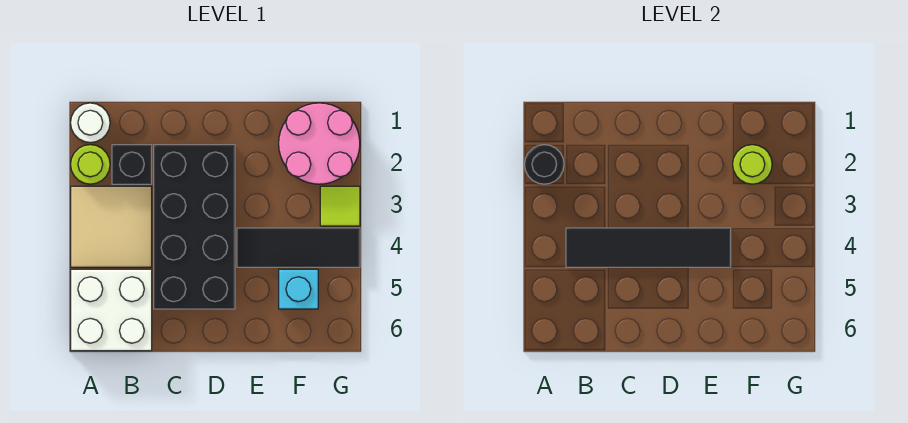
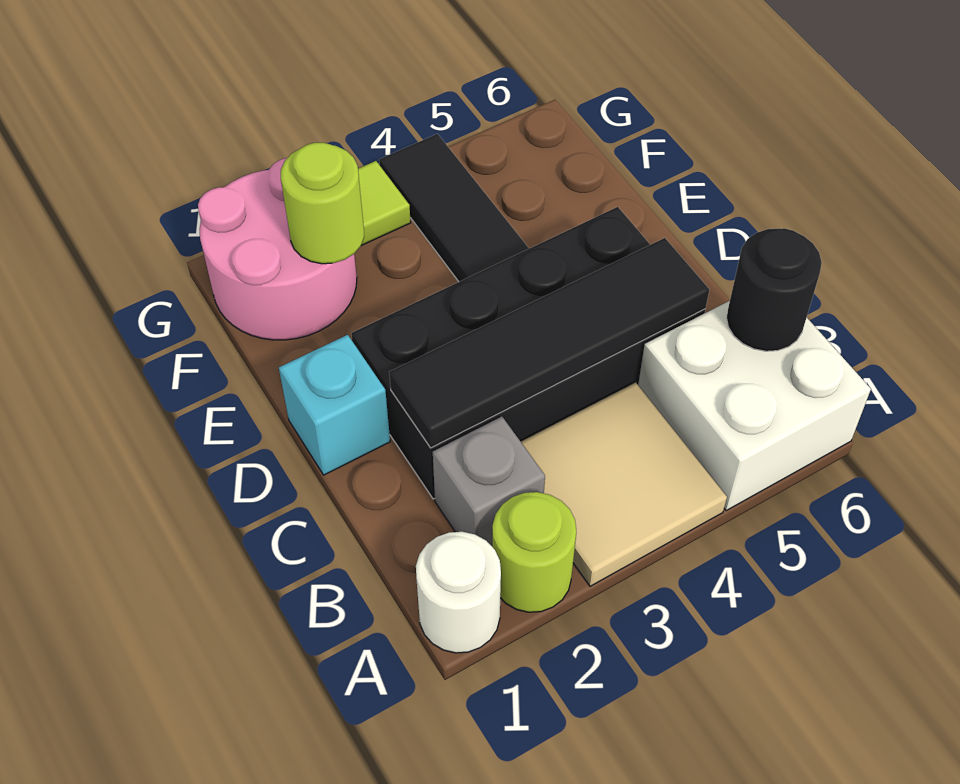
black 1x1 round brick [525,145,564,184] -> black 1x1 round brick moved to [726,228,822,351]
black 1x1 brick [112,145,152,184] -> grey 1x1 brick [433,417,545,546]
black 1x4 tile [566,228,731,267] -> black 1x4 tile turned to [389,238,709,448]
cyan 1x1 brick [279,269,318,309] -> cyan 1x1 brick moved to [279,335,390,475]

